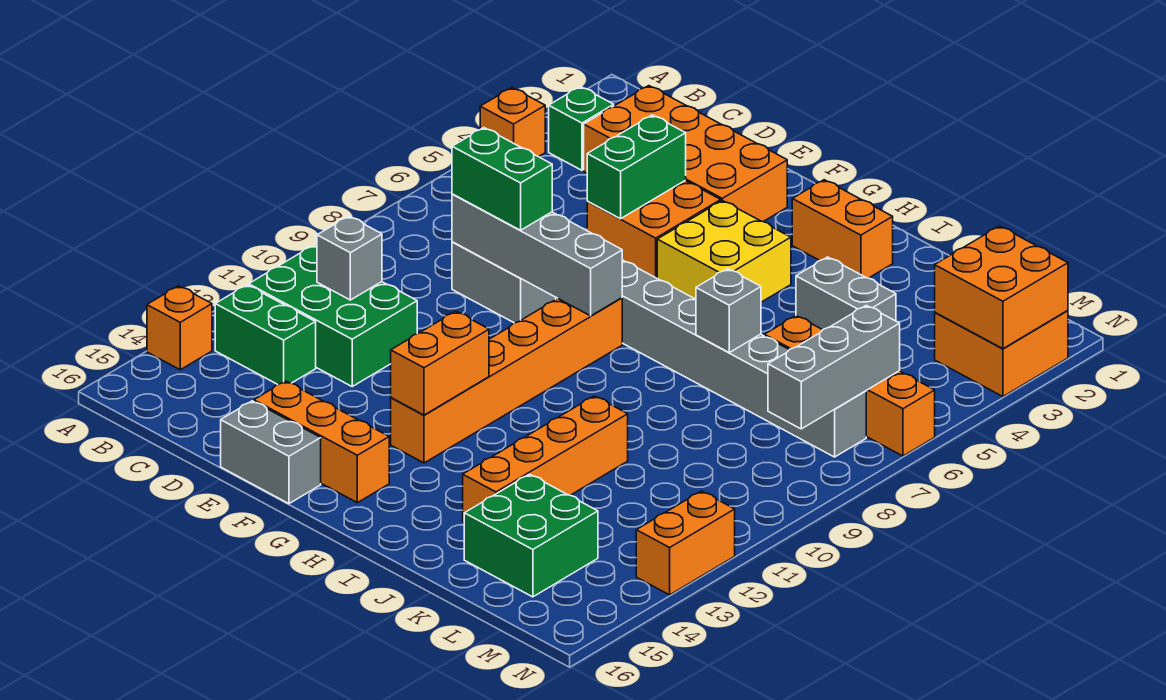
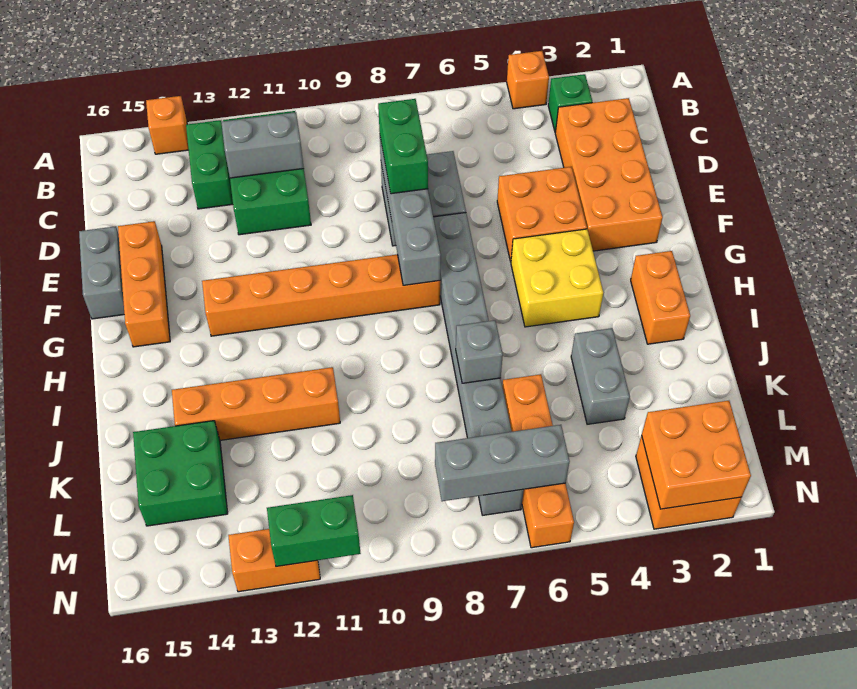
grey 1x1 brick [317,216,382,300] -> grey 1x2 brick [221,112,304,178]
green 1x2 brick [587,115,686,219] -> green 1x2 brick moved to [267,495,361,567]
orange 1x2 brick [391,311,489,415] -> none

